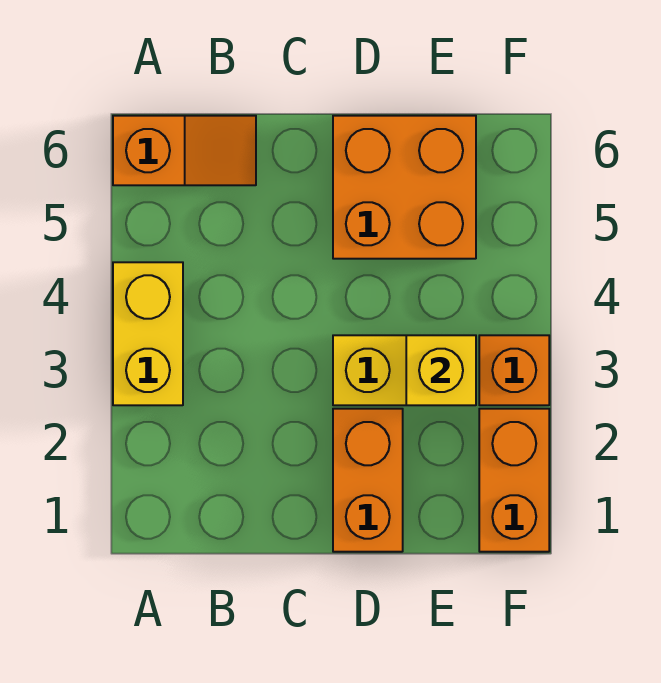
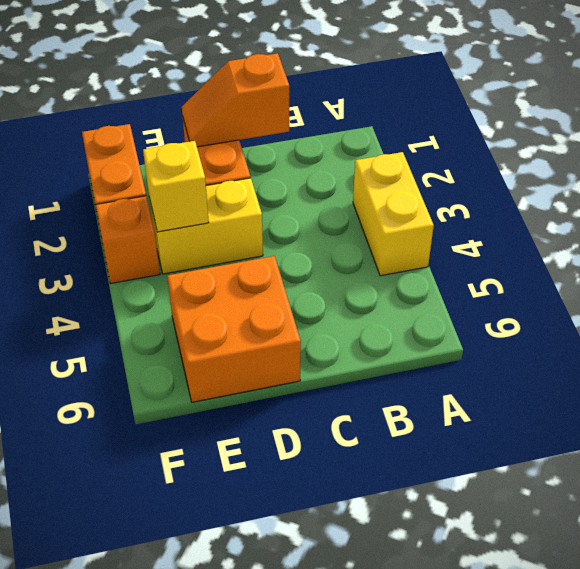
orange 1x2 slope [113,116,256,185] -> orange 1x2 slope moved to [182,53,289,147]

